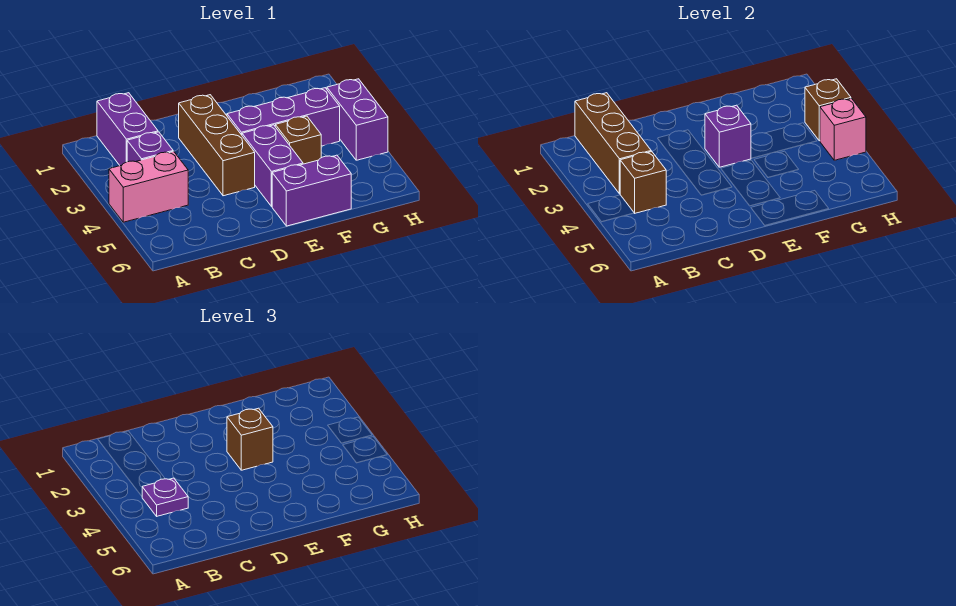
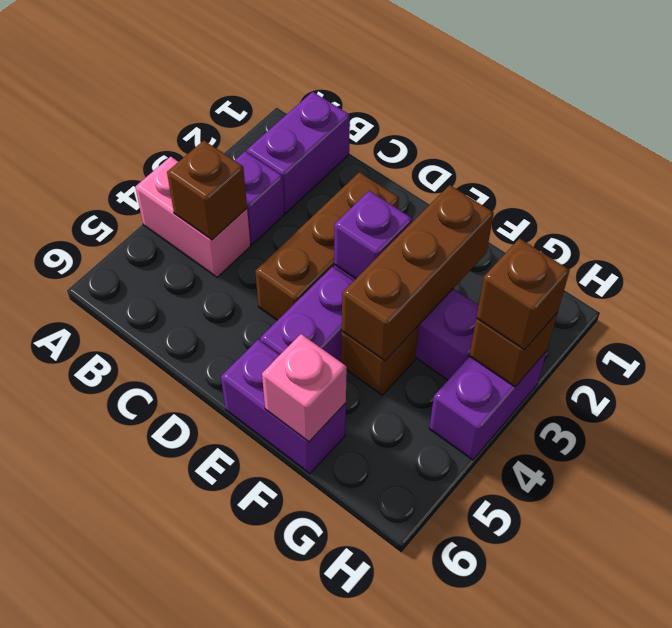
brown 1x3 brick [575,93,651,194] -> brown 1x3 brick moved to [342,185,494,361]
purple 1x1 plate [142,478,188,516] -> none
brown 1x1 brick [227,408,273,470] -> brown 1x1 brick moved to [476,239,570,350]
pink 1x1 brick [820,99,866,160] -> pink 1x1 brick moved to [262,334,347,442]

